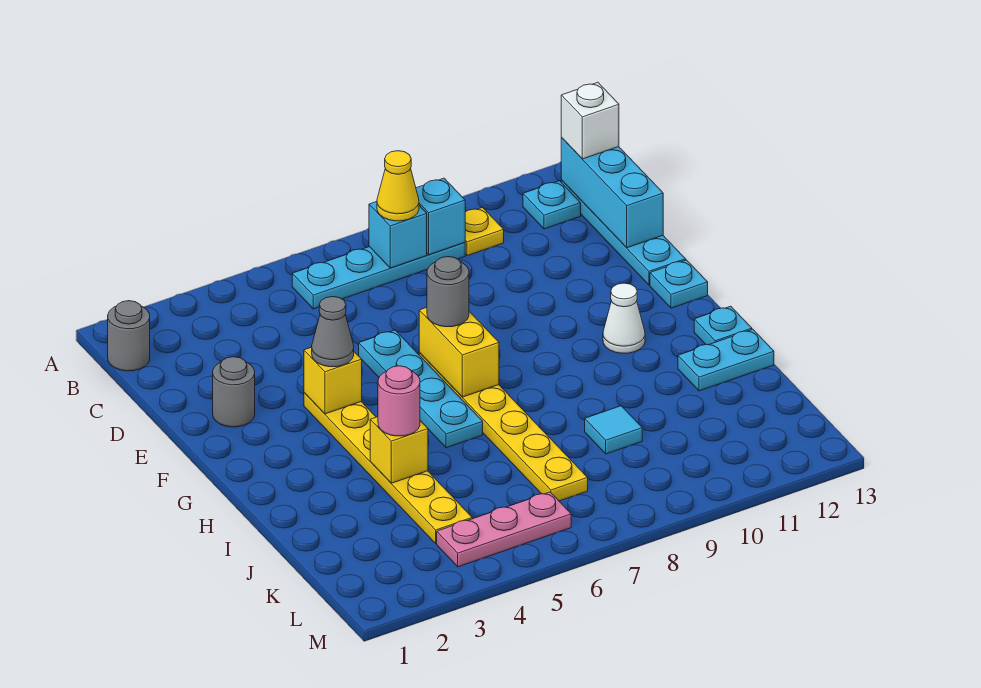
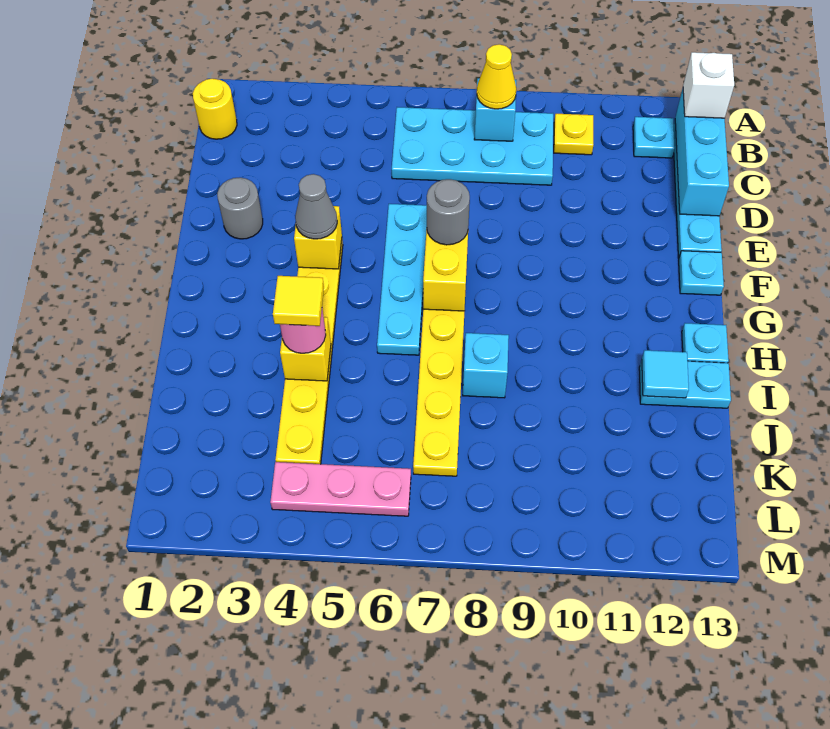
grey 1x1 round brick [108,301,150,371] -> yellow 1x1 round brick [193,79,237,139]
cyan 1x4 plate [292,243,465,309] -> cyan 2x4 plate [392,107,553,185]
cyan 1x1 brick [416,178,465,255] -> cyan 1x1 brick moved to [463,333,509,398]
white 1x1 cone [603,283,645,353] -> none
none -> yellow 1x1 tile [273,276,324,326]
cyan 1x1 tile [585,406,642,454] -> cyan 1x1 tile moved to [642,350,689,398]

